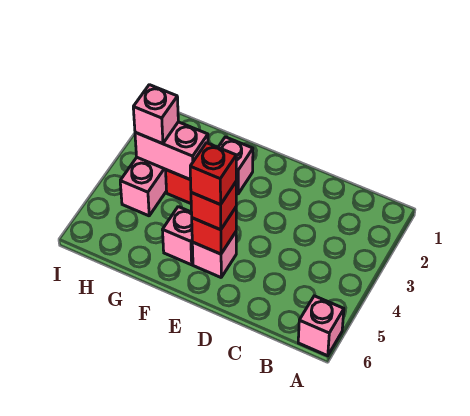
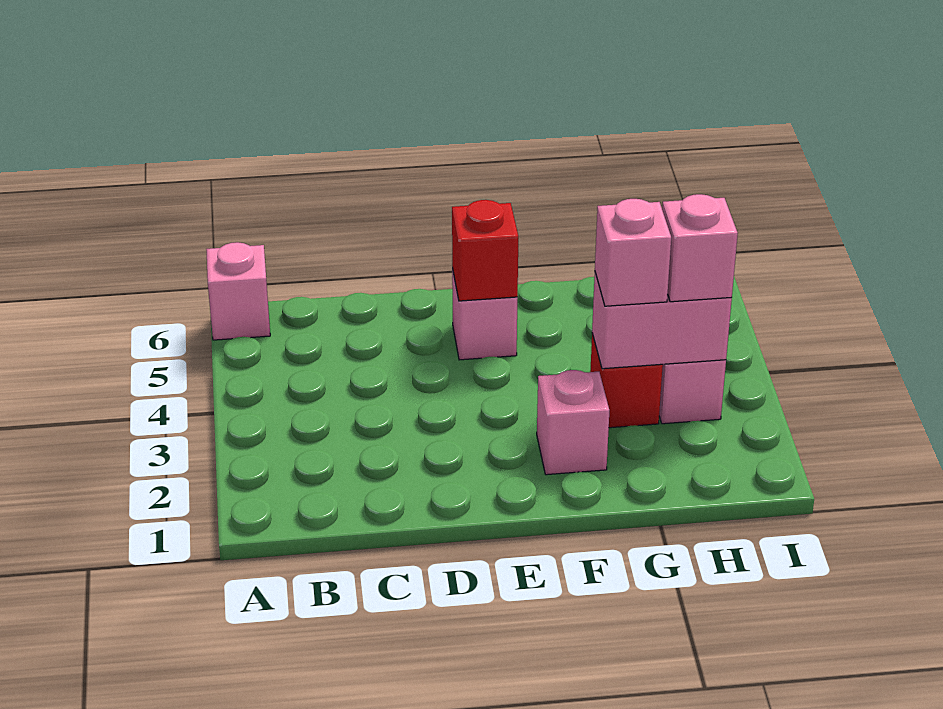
red 1x1 brick [191,182,236,230] -> none
red 1x1 brick [190,143,236,205] -> none
pink 1x1 brick [163,207,193,265] -> pink 1x1 brick moved to [595,199,671,306]

